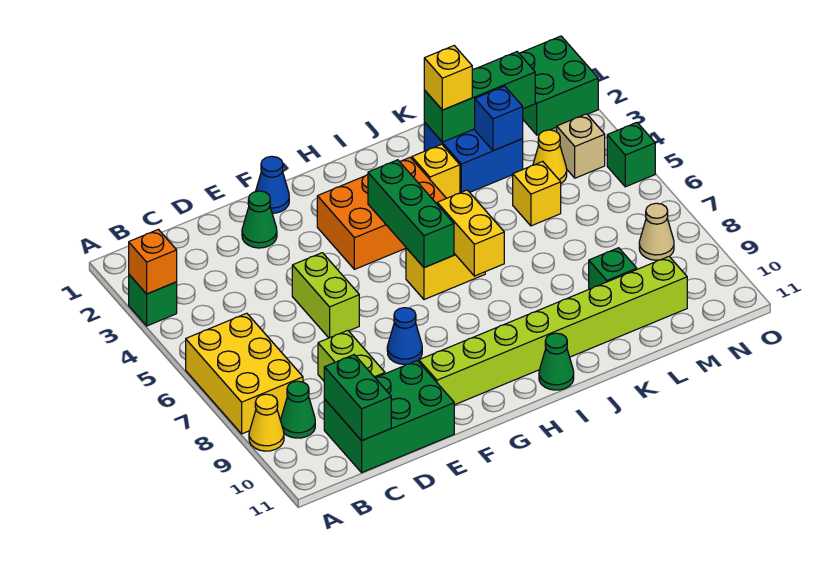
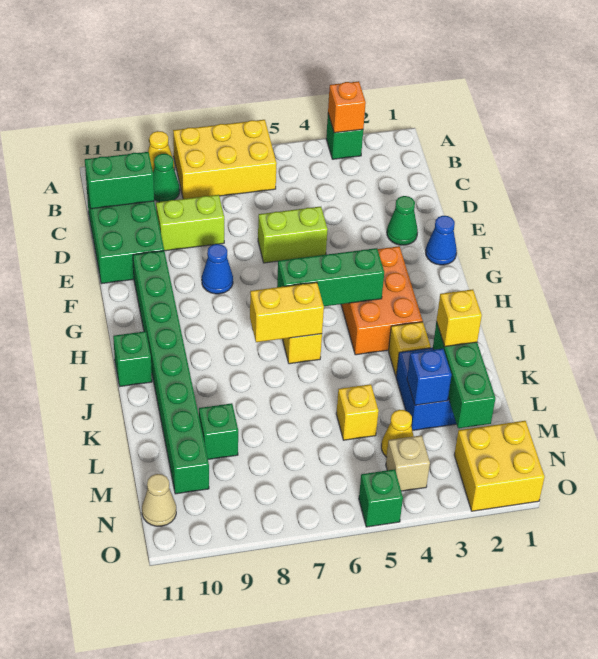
lime 1x8 brick [419,257,687,405] -> green 1x8 brick [133,251,209,494]
green 1x1 cone [539,333,574,390] -> green 1x1 brick [113,331,152,386]
green 2x2 brick [519,36,598,135] -> yellow 2x2 brick [454,421,545,511]
tan 1x1 cone [639,203,674,260] -> tan 1x1 cone moved to [142,474,176,526]

